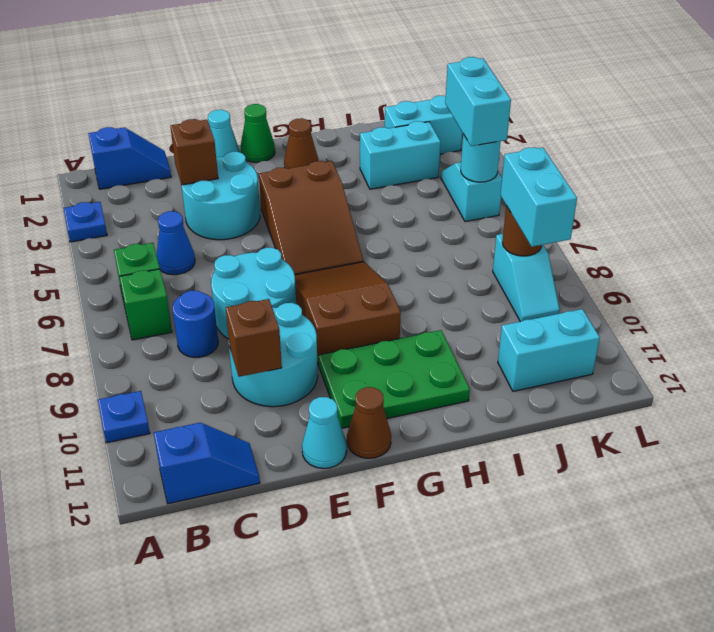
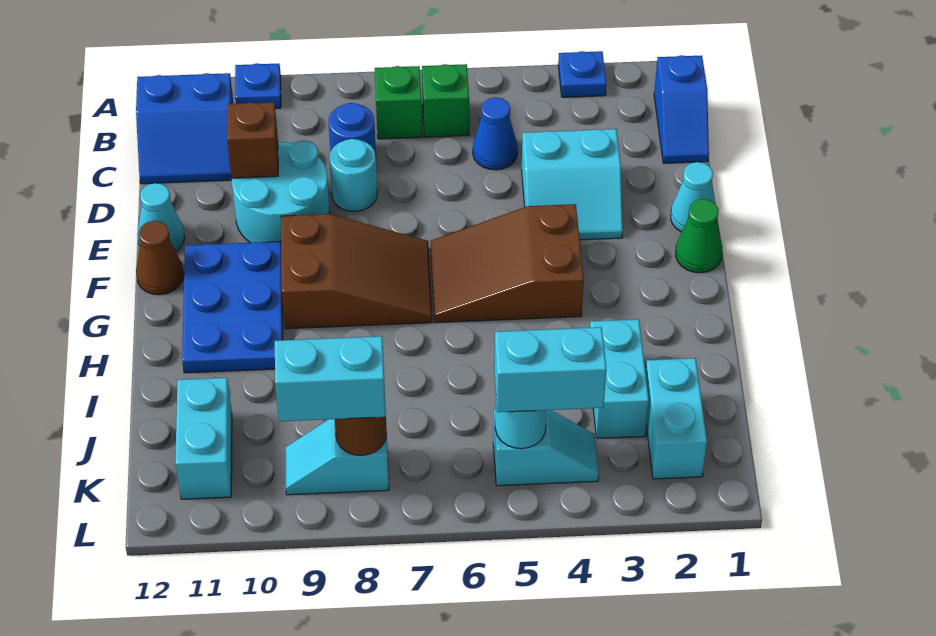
blue 1x2 slope [154,423,260,504] -> blue 2x2 slope [136,73,233,184]
cyan 2x2 round brick [182,152,260,240] -> cyan 2x2 slope [521,129,623,240]
brown 1x1 brick [170,119,218,185] -> none
cyan 2x2 round brick [211,248,296,339] -> cyan 1x1 round brick [329,139,377,212]
green 2x3 plate [319,330,470,428] -> blue 2x3 plate [182,241,283,373]
brown 1x1 cone [284,118,318,169] -> none

